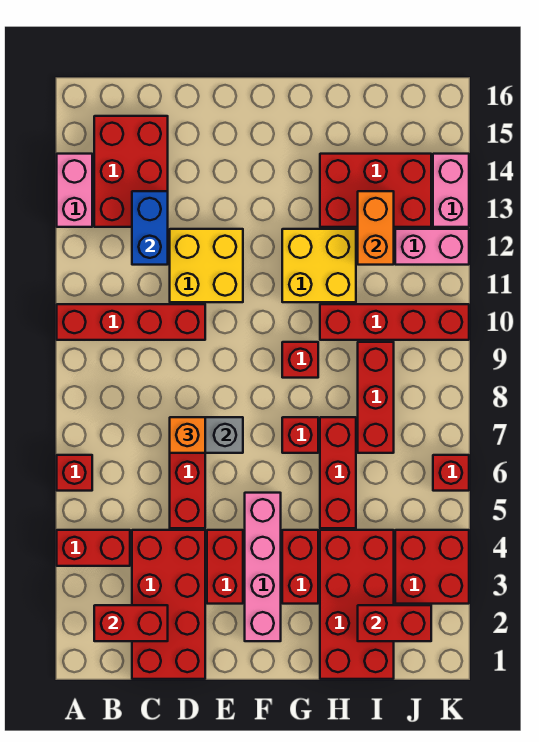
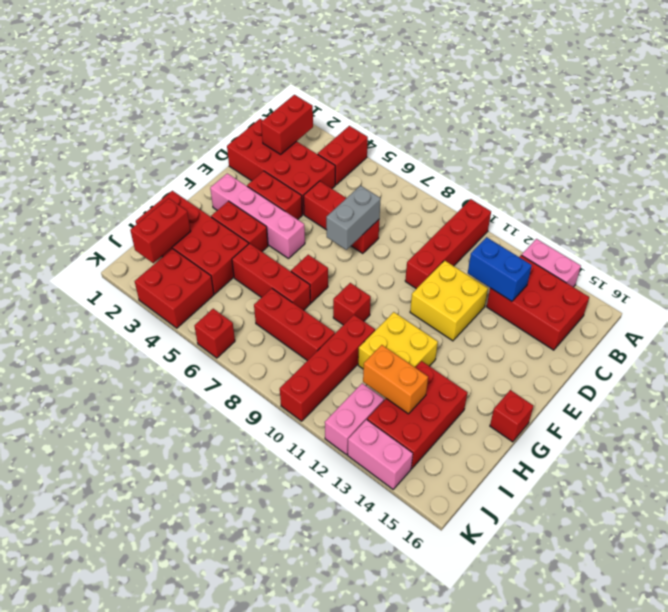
red 1x1 brick [57,455,92,491] -> red 1x1 brick moved to [490,390,533,442]
orange 1x1 brick [170,417,205,453] -> none

